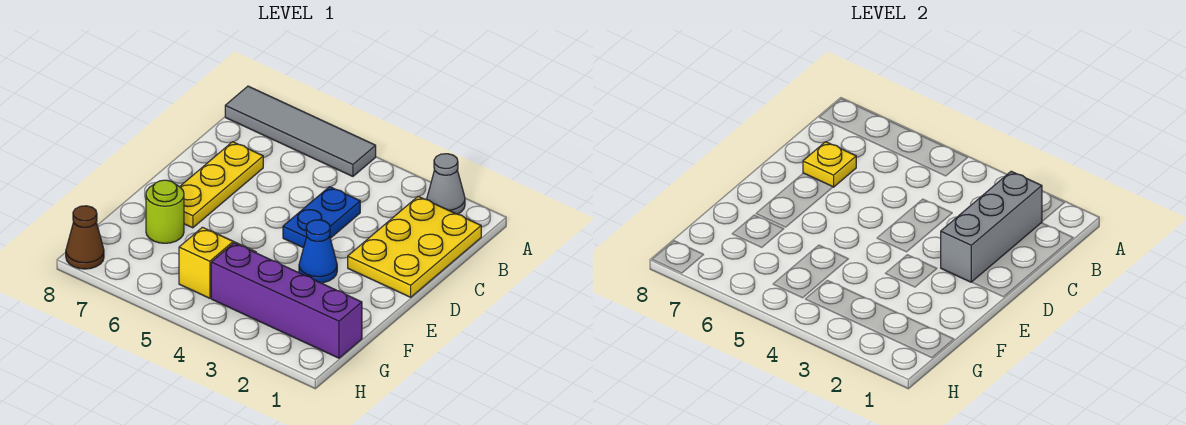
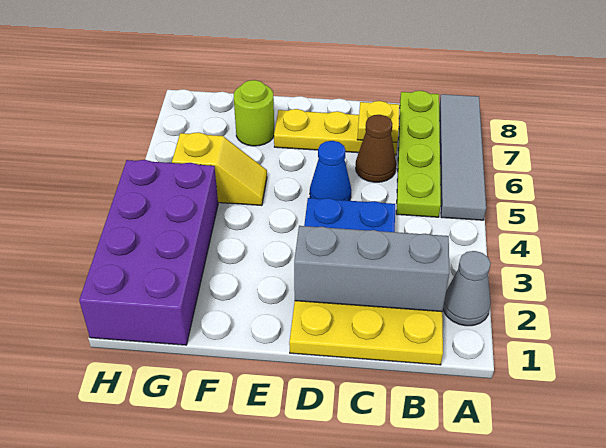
none -> lime 1x4 plate [396,91,441,217]
blue 1x1 cone [299,220,337,283] -> blue 1x1 cone moved to [310,141,351,201]
purple 1x4 brick [211,243,362,358] -> purple 2x4 brick [79,160,218,345]
brown 1x1 cone [66,206,104,269] -> brown 1x1 cone moved to [356,115,396,182]

